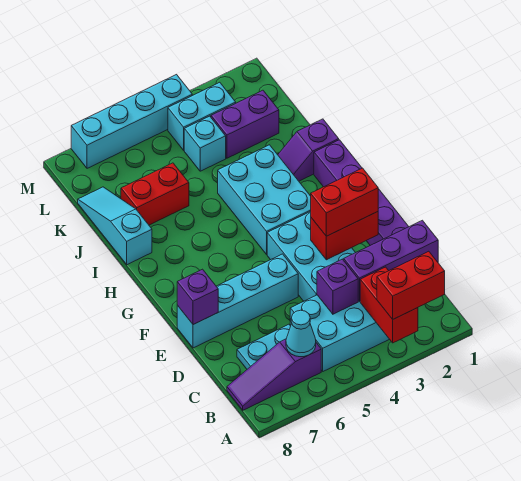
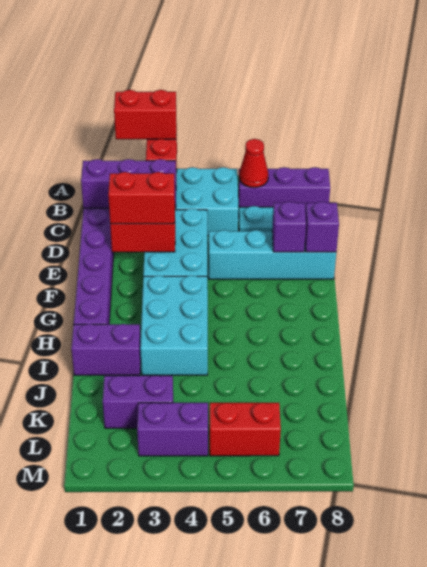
purple 1x3 slope [227,339,321,410] -> purple 1x3 brick [238,167,330,212]
cyan 1x1 cone [286,310,316,357] -> red 1x1 cone [239,139,268,188]
purple 1x1 brick [317,259,358,314] -> purple 1x1 brick moved to [272,202,306,252]
purple 1x2 slope [278,119,339,181] -> purple 1x2 brick [71,324,141,375]
cyan 1x3 slope [78,187,152,265] -> none
red 1x2 brick [121,163,189,225] -> red 1x2 brick moved to [210,403,281,456]
cyan 1x1 brick [184,116,226,171] -> none
cyan 1x2 brick [168,82,236,150] -> purple 1x2 brick [137,403,208,456]
cyan 1x4 brick [71,75,192,168] -> none

